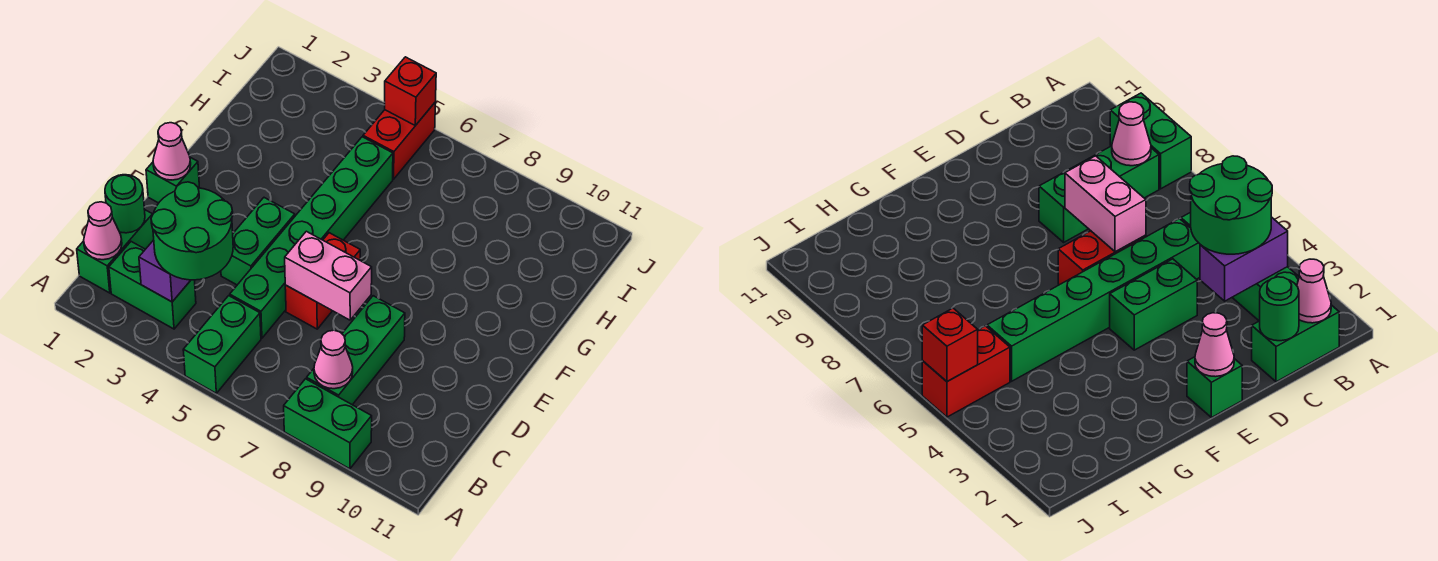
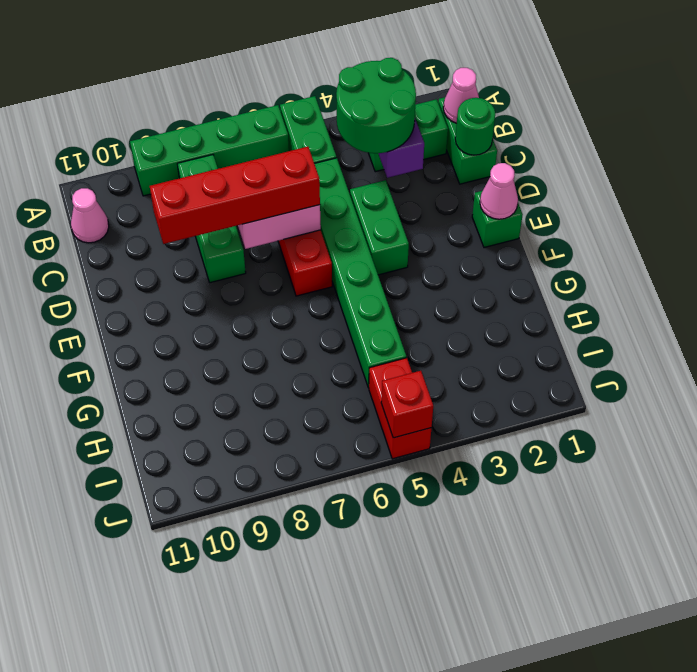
green 1x2 brick [284,379,372,469] -> green 1x4 brick [130,105,289,196]
pink 1x1 cone [314,330,353,389] -> pink 1x1 cone moved to [71,188,109,243]
none -> red 1x4 brick [150,147,320,244]

